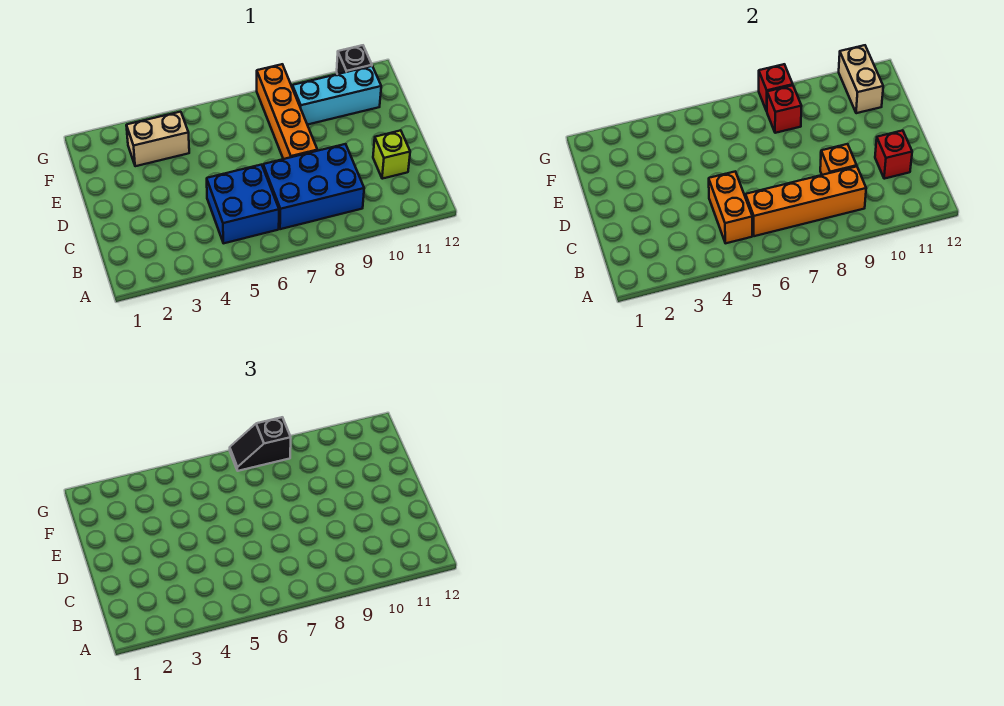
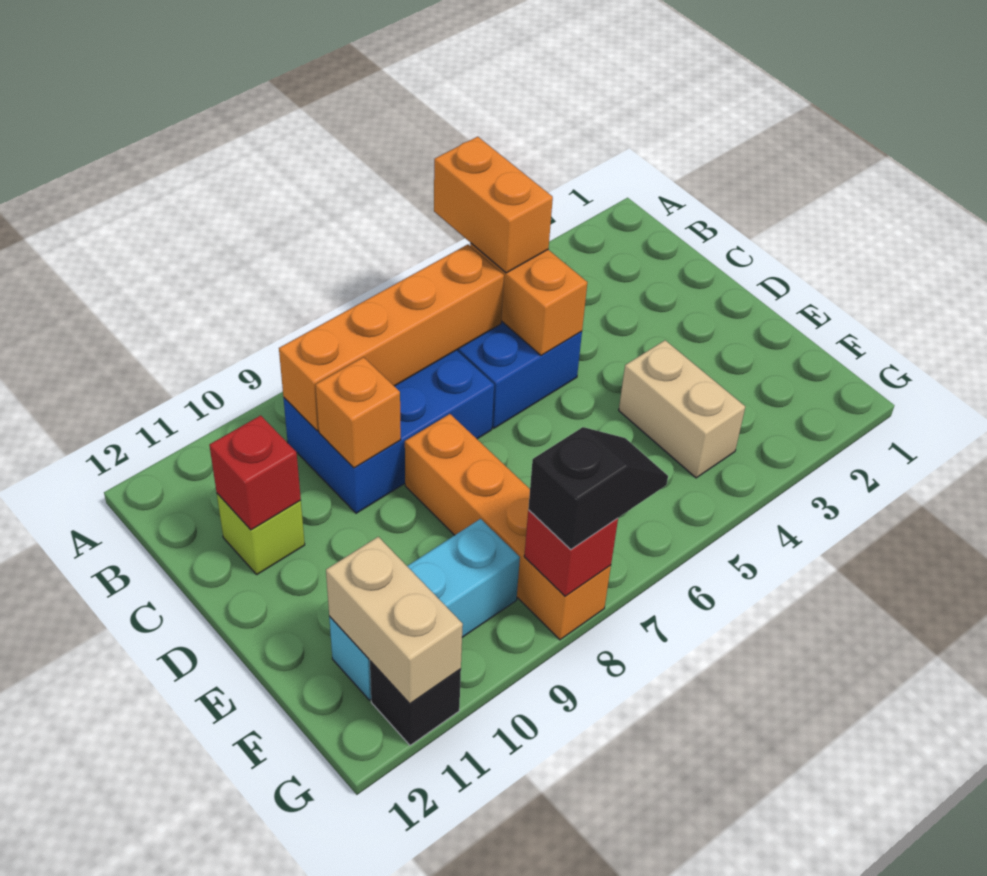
none -> orange 1x2 brick [434,137,553,273]
tan 1x2 brick [126,112,189,166] -> tan 1x2 brick turned to [619,340,745,478]
red 1x1 brick [767,85,801,133] -> none

